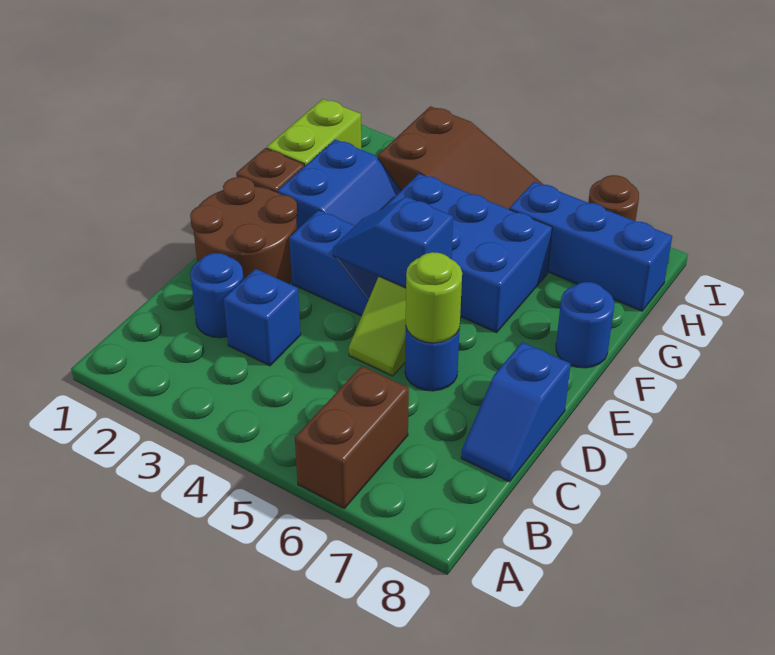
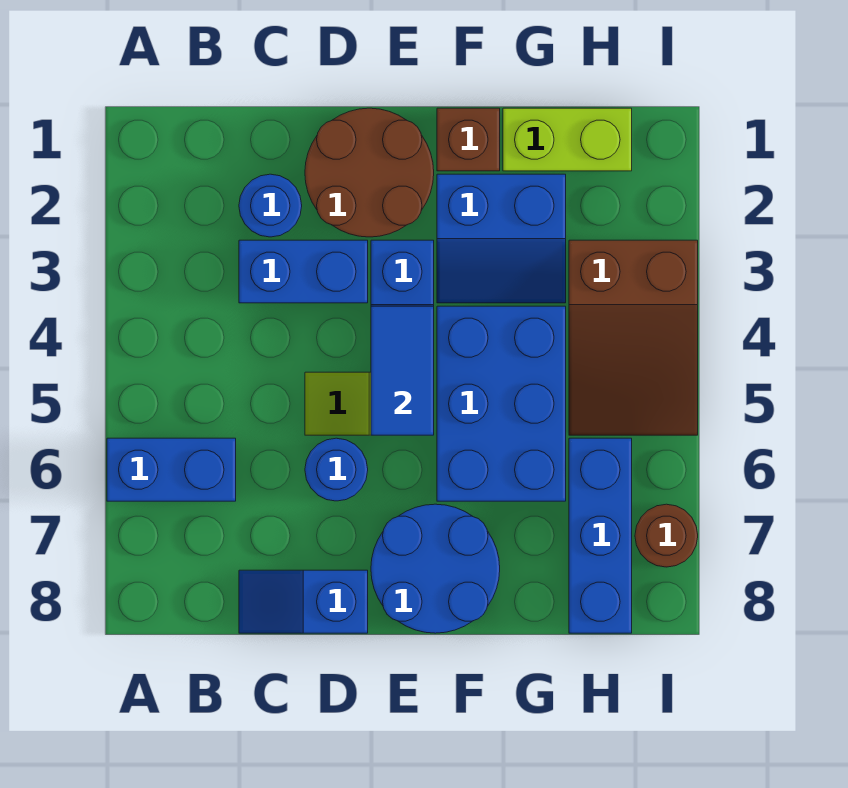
brown 1x2 brick [295,366,409,508] -> blue 1x2 brick [107,438,236,501]
blue 1x1 brick [224,269,301,366] -> blue 1x2 brick [239,240,368,303]
lime 1x1 round brick [406,252,462,343] -> none
blue 1x2 slope [333,197,453,288] -> blue 1x2 tile [371,306,434,435]
blue 1x1 round brick [556,282,614,368] -> blue 2x2 round brick [371,504,500,633]

